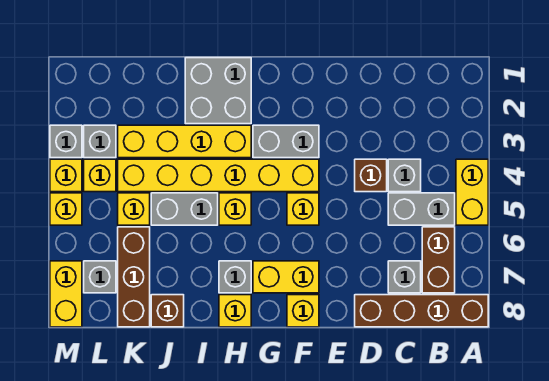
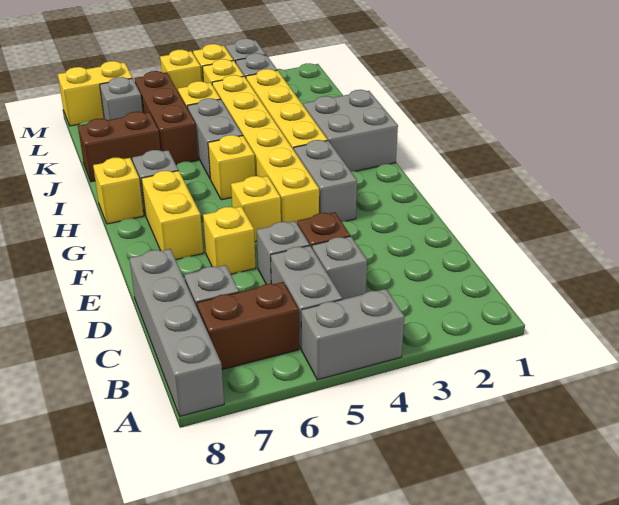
yellow 1x2 brick [456,159,488,225] -> grey 1x2 brick [301,289,405,380]
brown 1x4 brick [355,295,488,327] -> grey 1x4 brick [129,249,224,416]
none -> grey 1x1 brick [257,221,310,284]
yellow 1x1 brick [287,295,319,327] -> yellow 1x1 brick moved to [203,207,256,274]
brown 1x1 brick [151,295,184,327] -> brown 1x2 brick [78,112,161,182]
brown 1x3 brick [118,227,150,327] -> brown 1x3 brick turned to [135,71,198,165]

